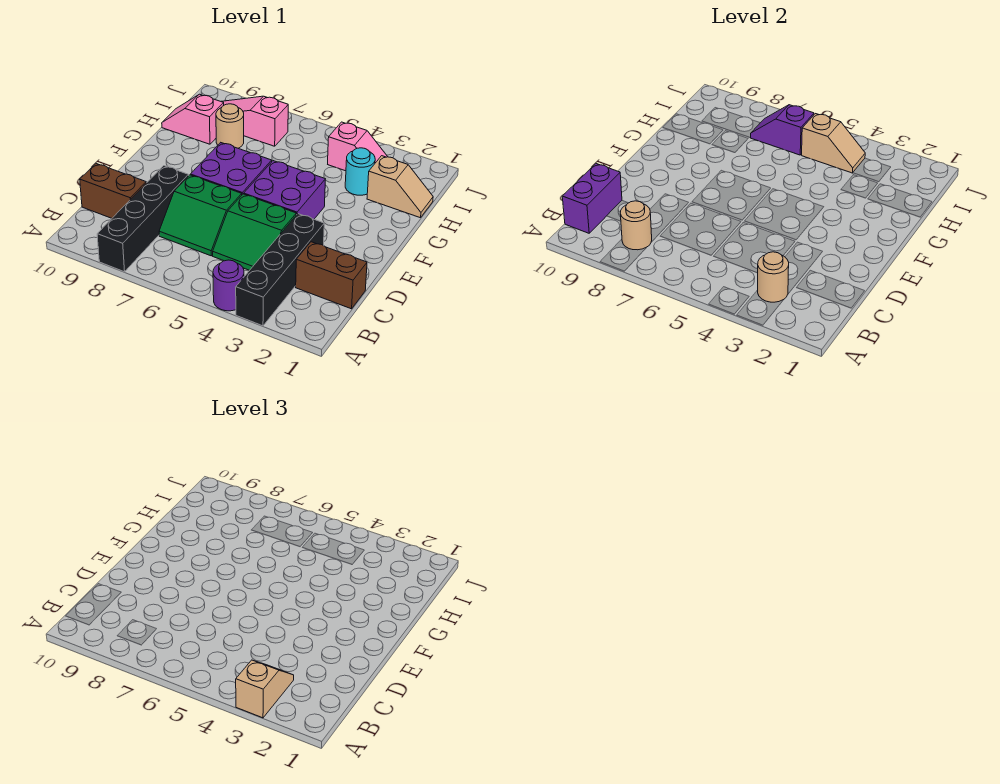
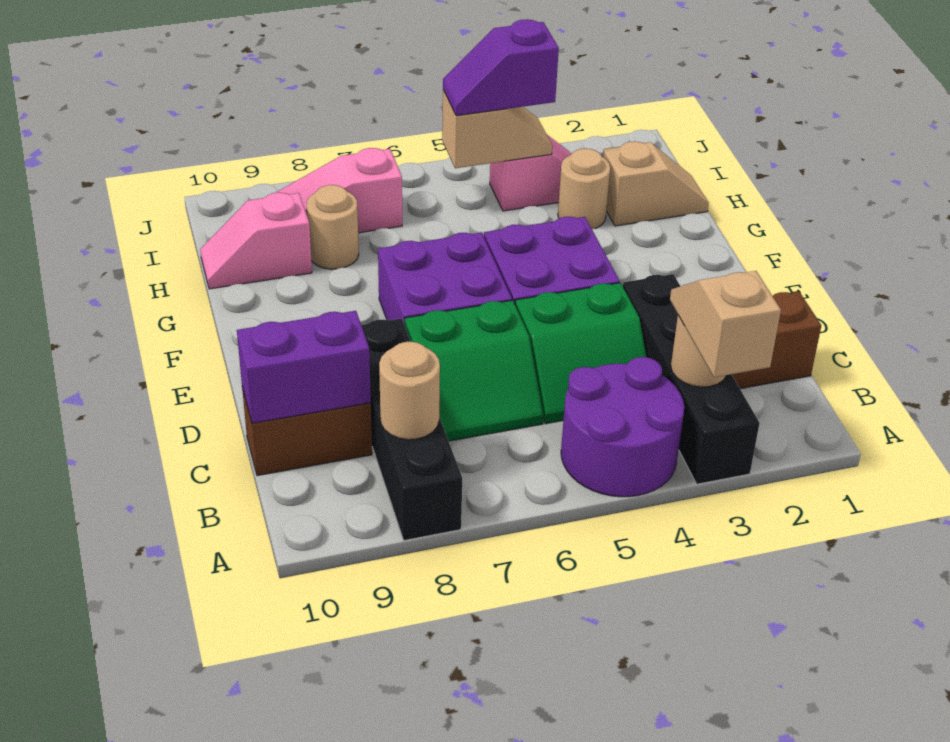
purple 1x1 round brick [213,260,244,311] -> purple 2x2 round brick [561,357,684,497]
purple 1x2 brick [562,164,622,233] -> purple 1x2 brick turned to [237,311,371,423]
cyan 1x1 round brick [345,148,375,195] -> tan 1x1 round brick [558,148,610,229]
purple 1x2 slope [751,105,814,155] -> purple 1x2 slope moved to [443,19,559,116]

